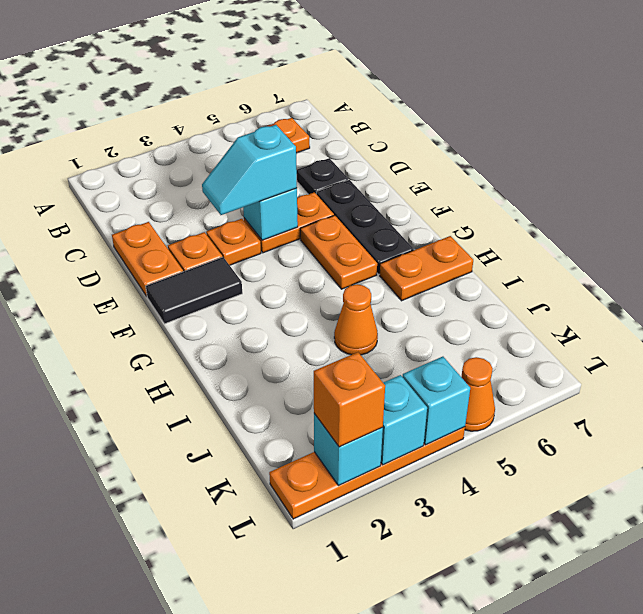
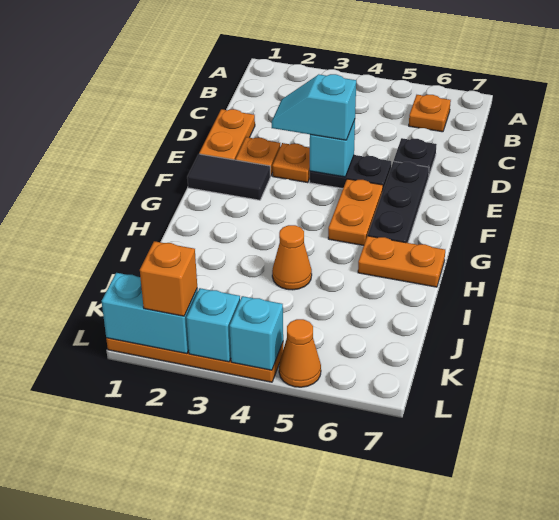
orange 1x2 plate [244,192,334,253] -> black 1x2 plate [310,155,391,189]
cyan 1x1 brick [314,414,383,486] -> cyan 1x2 brick [102,273,198,354]

